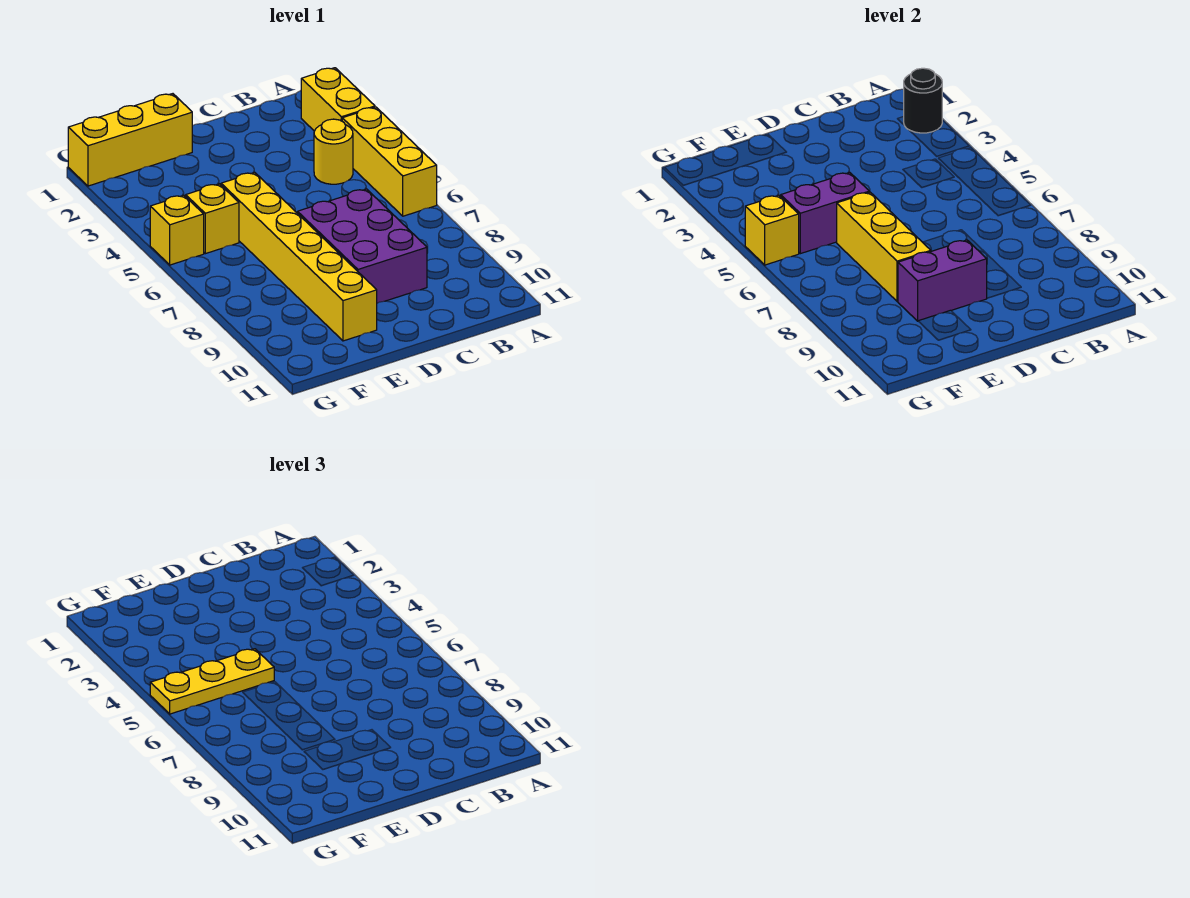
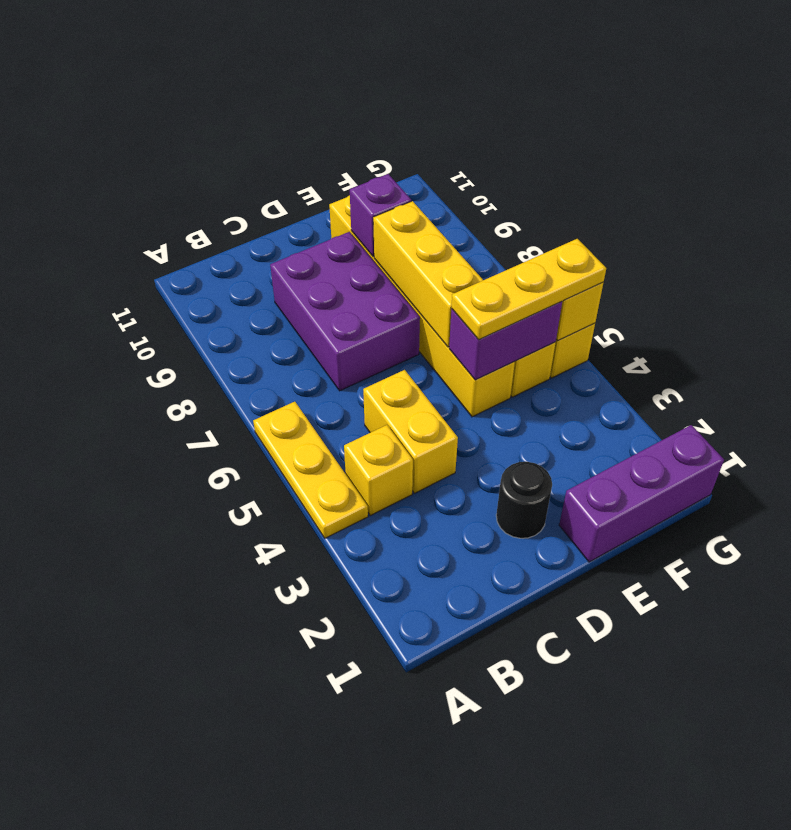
yellow 1x2 brick [301,68,375,131] -> yellow 1x2 brick moved to [363,370,458,493]
black 1x1 round brick [904,68,942,133] -> black 1x1 round brick moved to [496,462,552,538]
yellow 1x3 brick [342,107,437,216] -> yellow 1x3 plate [253,402,368,538]
yellow 1x1 round brick [314,119,353,184] -> yellow 1x1 brick [344,425,413,516]
purple 1x2 brick [898,240,987,321] -> purple 1x1 brick [350,174,411,257]
yellow 1x3 brick [68,94,192,186] -> purple 1x3 brick [559,425,724,562]

